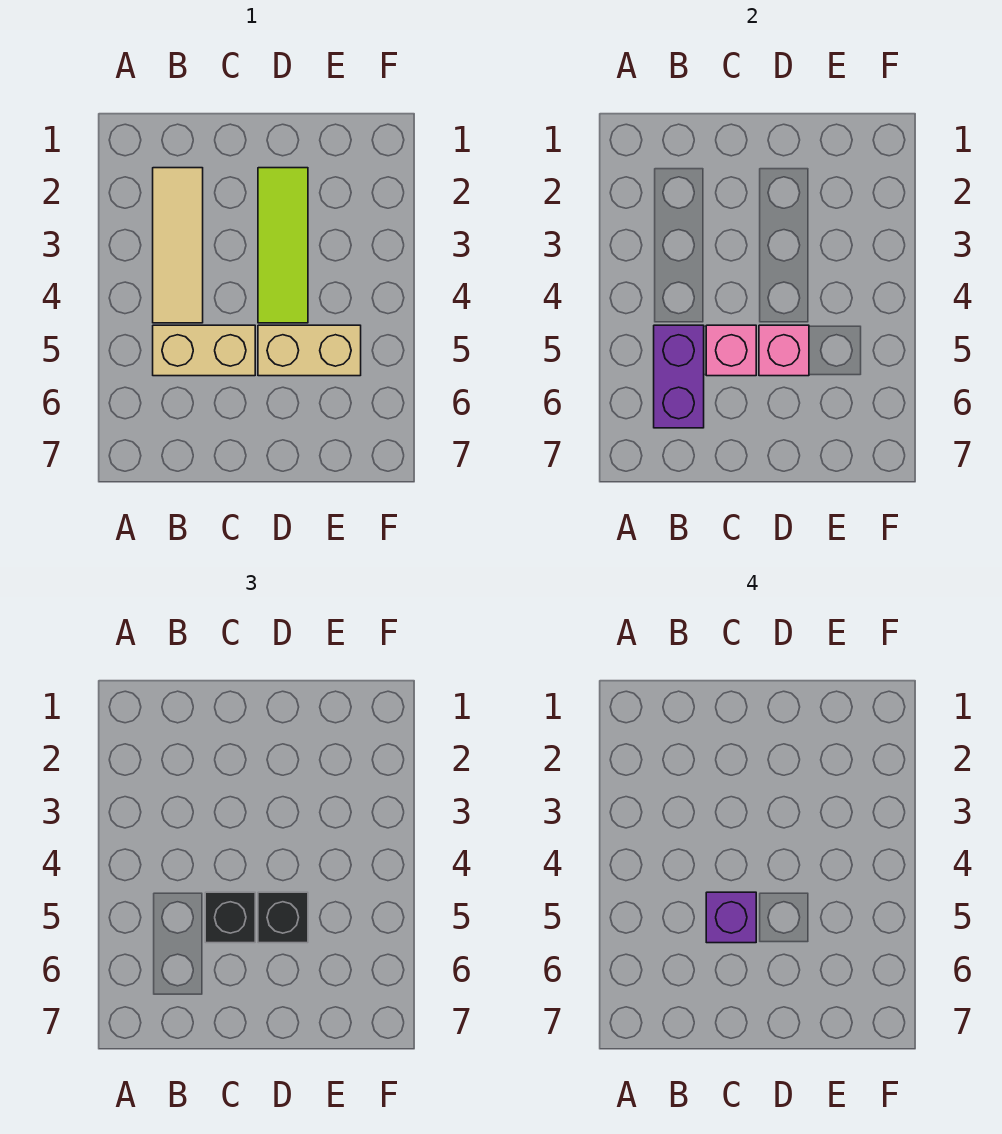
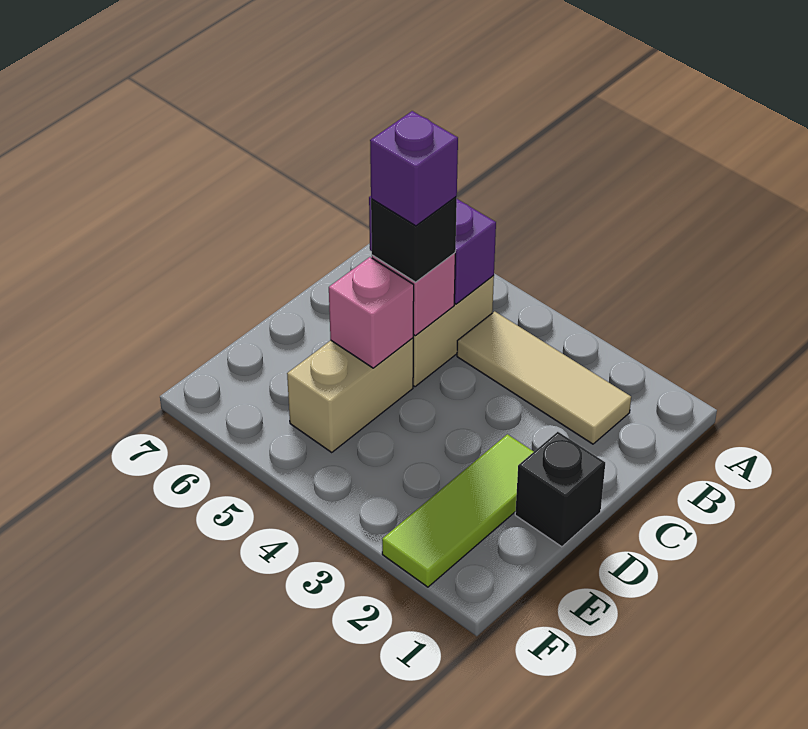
lime 1x3 tile [258,168,308,323] -> lime 1x3 tile turned to [382,434,534,587]
black 1x1 brick [258,892,308,943] -> black 1x1 brick moved to [515,432,605,547]

